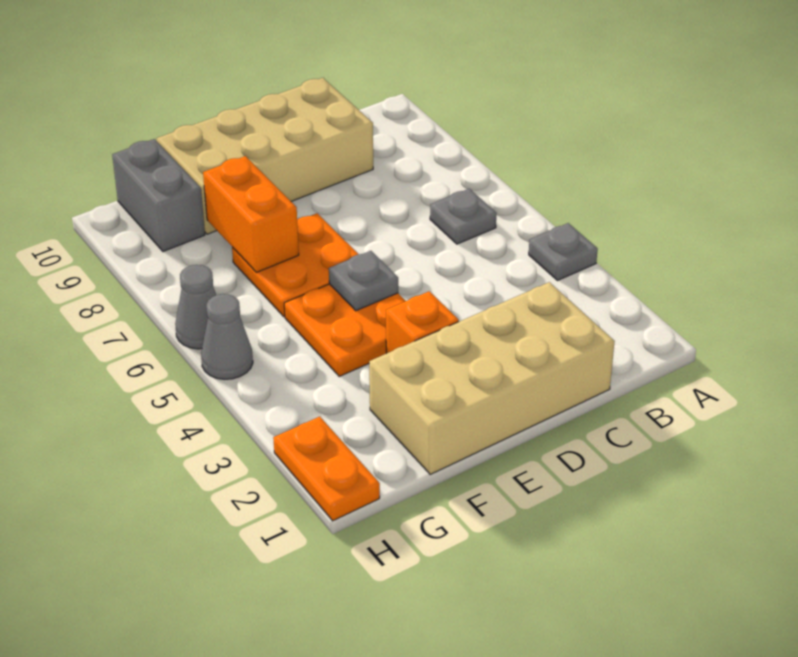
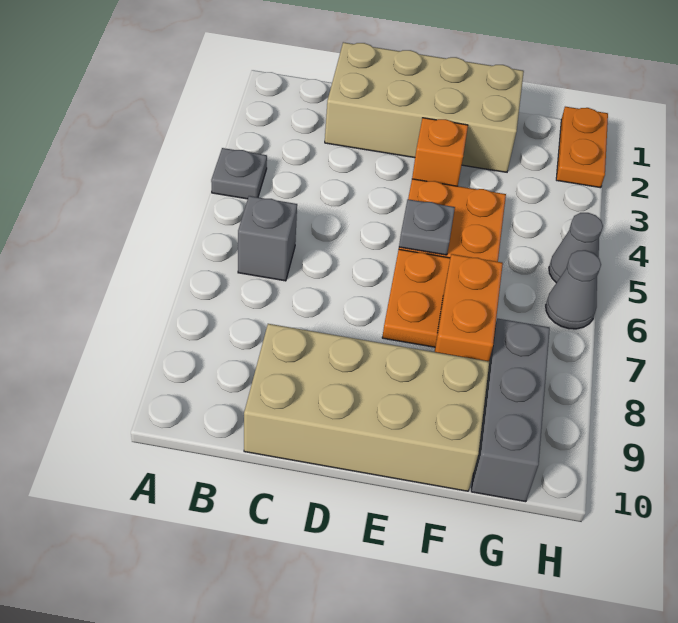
grey 1x1 plate [430,189,496,244] -> grey 1x1 brick [238,196,297,281]
grey 1x2 brick [112,139,205,252] -> grey 1x3 brick [471,319,550,502]

